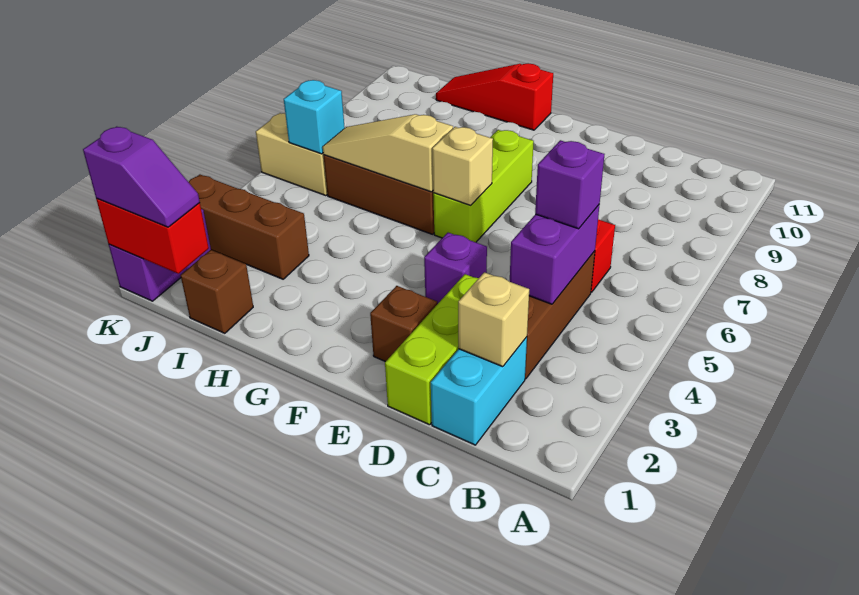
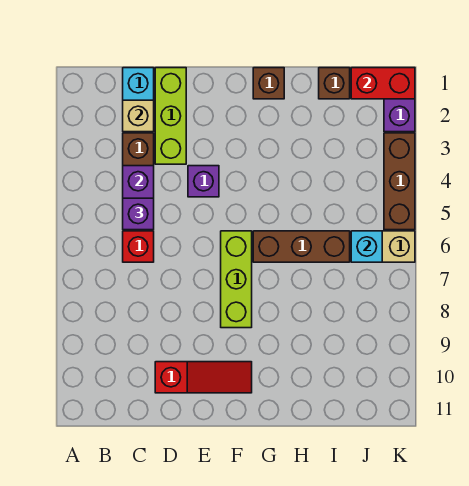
brown 1x1 brick [370,286,437,362] -> brown 1x1 brick moved to [253,68,284,99]
tan 1x1 brick [432,127,493,206] -> none
tan 1x3 slope [323,114,453,192] -> none
red 1x3 slope [436,63,553,130] -> red 1x3 slope moved to [155,362,252,393]
brown 1x3 brick [189,175,309,279] -> brown 1x3 brick turned to [384,133,415,230]
purple 1x2 slope [83,127,200,227] -> none

